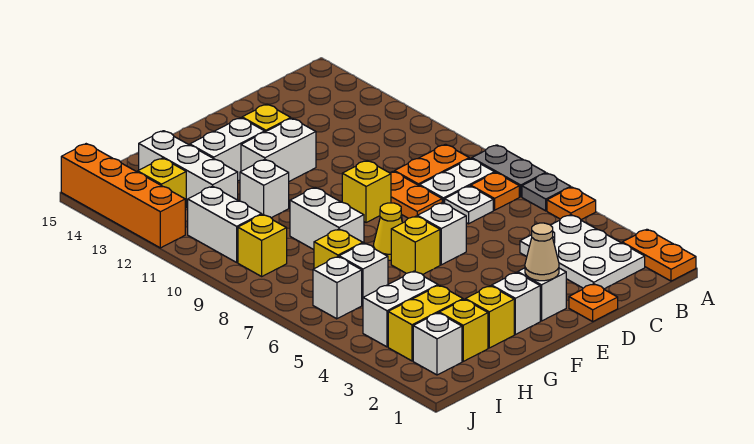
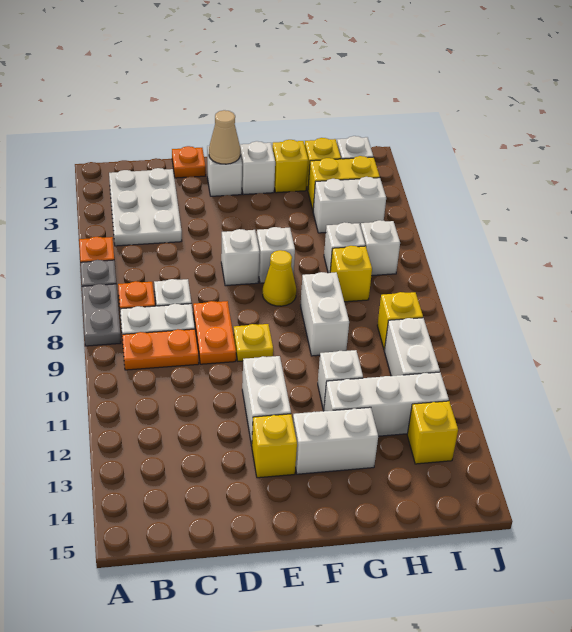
orange 1x2 plate [622,229,696,281] -> none
yellow 1x1 brick [342,160,391,223] -> yellow 1x1 plate [233,324,273,361]
white 1x2 brick [241,118,316,181] -> white 1x2 brick turned to [242,356,291,446]
yellow 1x1 brick [391,216,440,275] -> white 1x1 brick [257,227,295,283]
white 1x3 brick [139,131,238,207] -> white 1x3 brick turned to [324,372,449,436]
orange 1x4 brick [61,144,185,248] -> none

